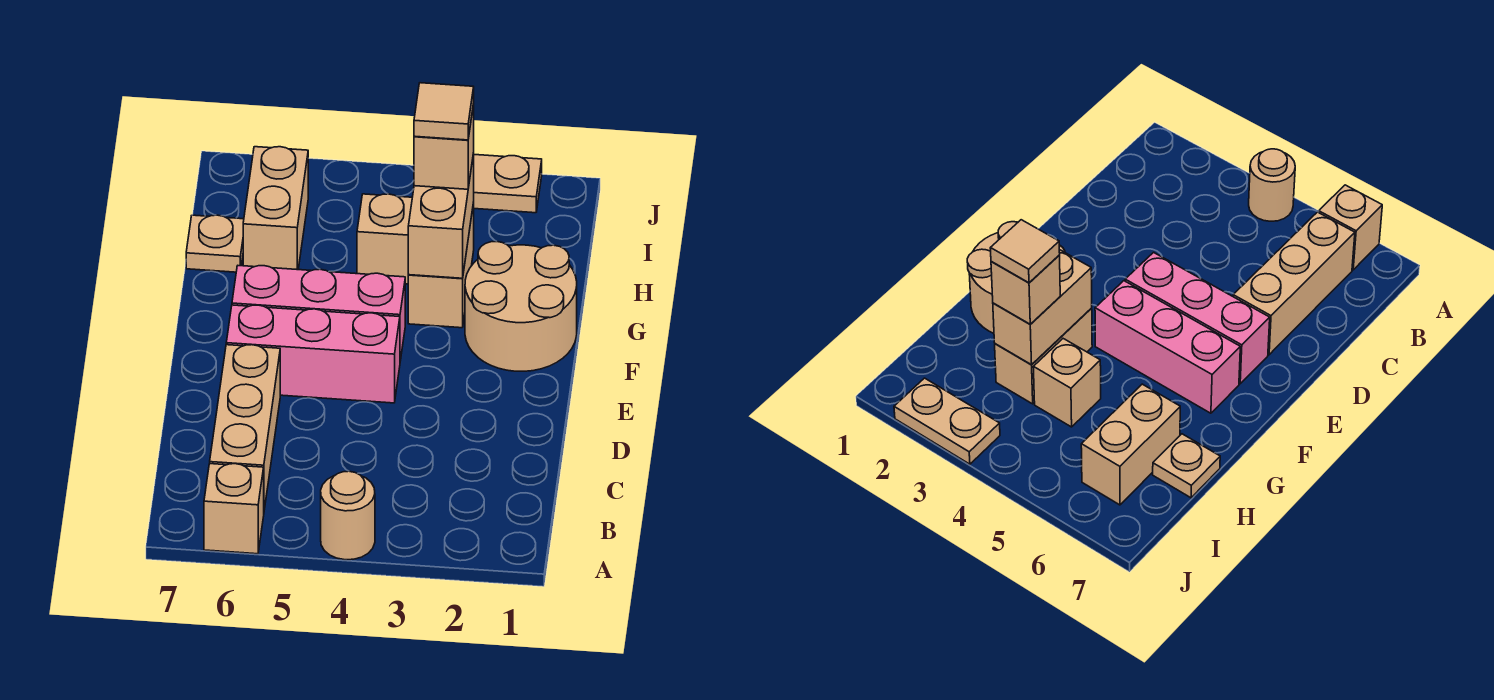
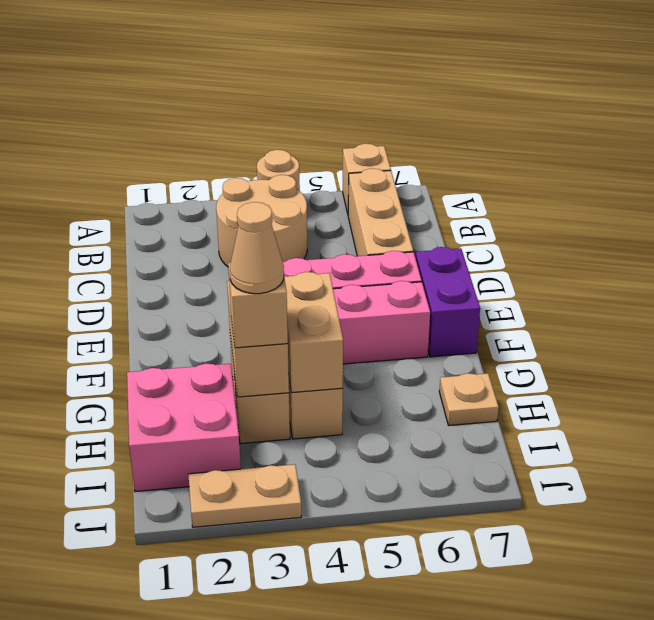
none -> purple 1x2 brick [415,247,480,357]
tan 2x2 round brick [465,241,577,371] -> tan 2x2 round brick moved to [216,175,307,267]
none -> pink 2x2 brick [127,363,241,492]
tan 1x1 tile [414,83,474,140] -> tan 1x1 cone [230,202,284,294]
tan 1x2 brick [243,147,308,270] -> tan 1x2 brick moved to [284,272,343,393]

